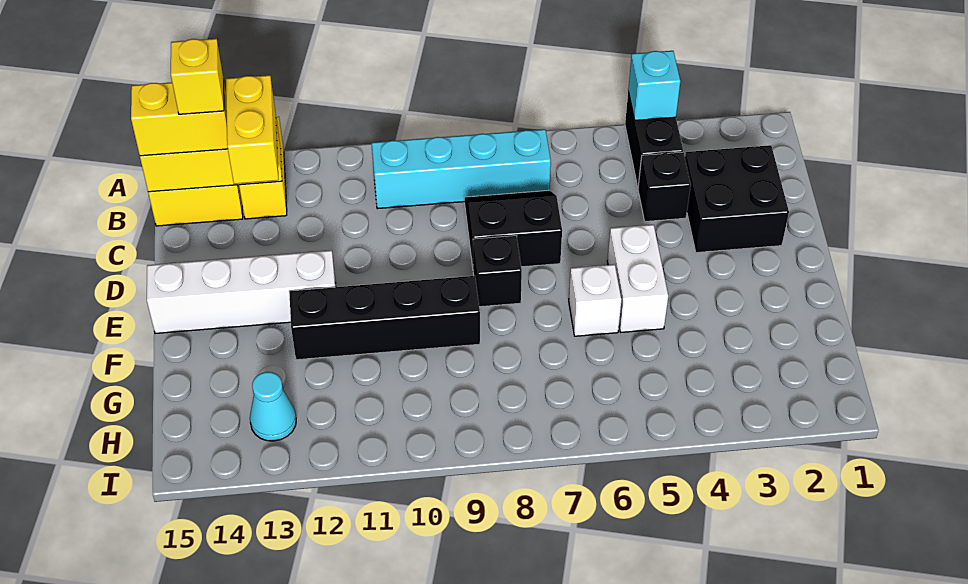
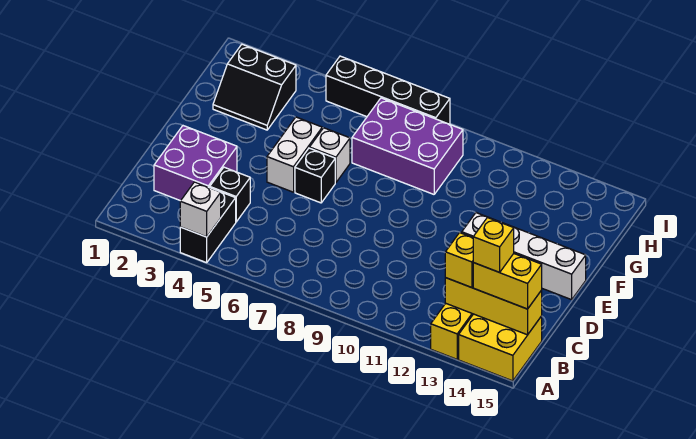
cyan 1x1 brick [628,51,680,120] -> white 1x1 brick [180,182,221,237]
cyan 1x4 brick [372,129,551,209] -> none
yellow 1x2 brick [226,75,279,184] -> yellow 1x1 brick [445,233,473,288]
black 2x2 brick [685,145,789,253] -> purple 2x2 brick [154,126,237,201]
black 2x2 slope [465,190,562,267] -> black 2x2 slope moved to [213,44,296,130]
black 1x1 brick [473,236,522,307] -> black 1x1 brick moved to [295,148,335,203]
black 1x4 brick [289,276,480,360] -> black 1x4 brick moved to [326,56,450,124]
none -> purple 2x3 brick [352,98,463,194]
cyan 1x1 cone [250,372,296,441] -> none

